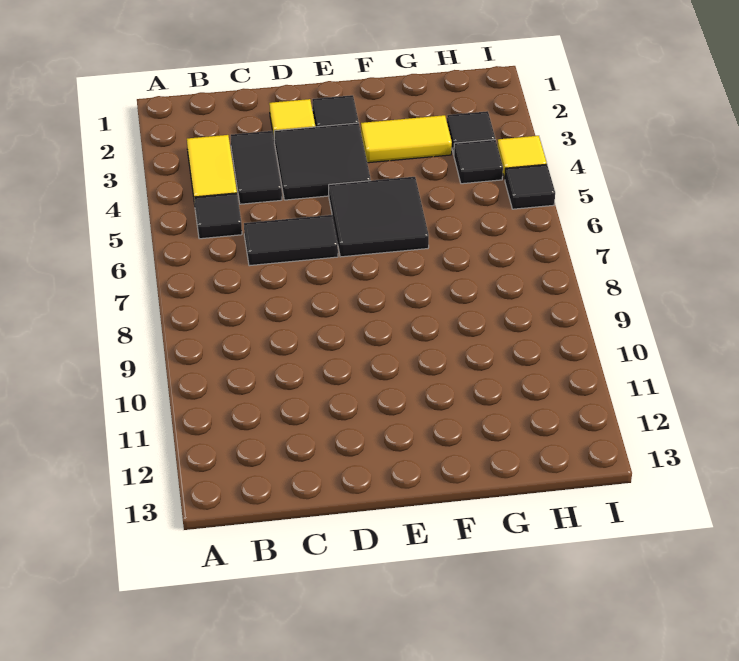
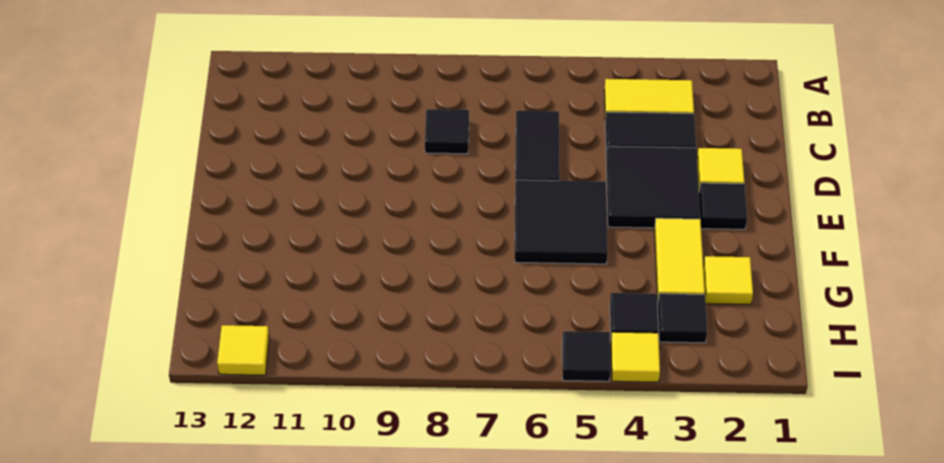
black 1x1 tile [194,193,242,239] -> black 1x1 tile moved to [425,109,469,154]
none -> yellow 1x1 tile [703,256,753,305]
none -> yellow 1x1 tile [217,325,269,375]

